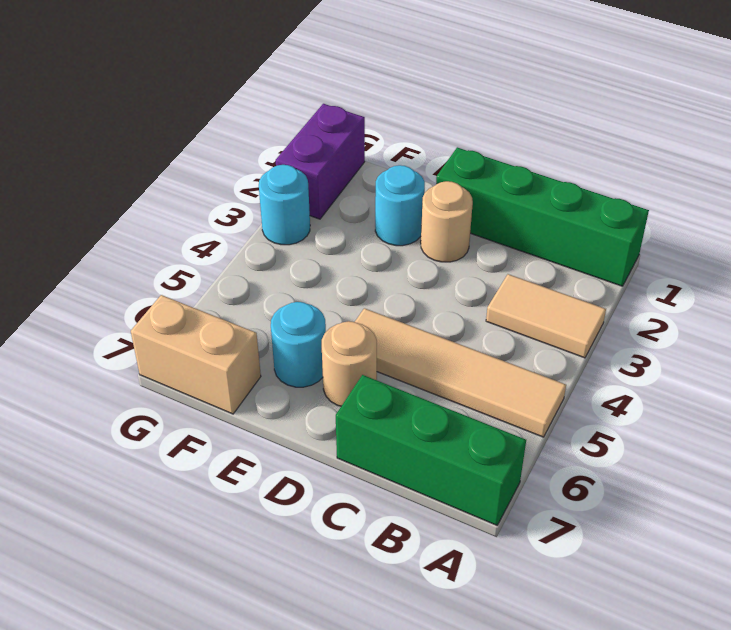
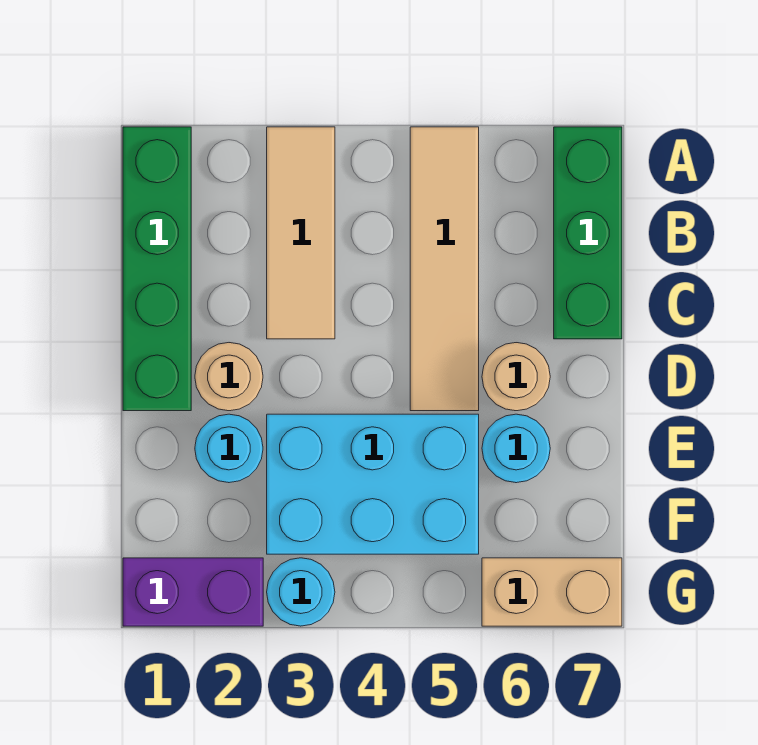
tan 1x2 tile [486,274,606,358] -> tan 1x3 tile [267,127,335,339]
none -> cyan 2x3 brick [267,414,479,554]
tan 1x2 brick [131,295,261,414] -> tan 1x2 brick turned to [482,558,622,626]

